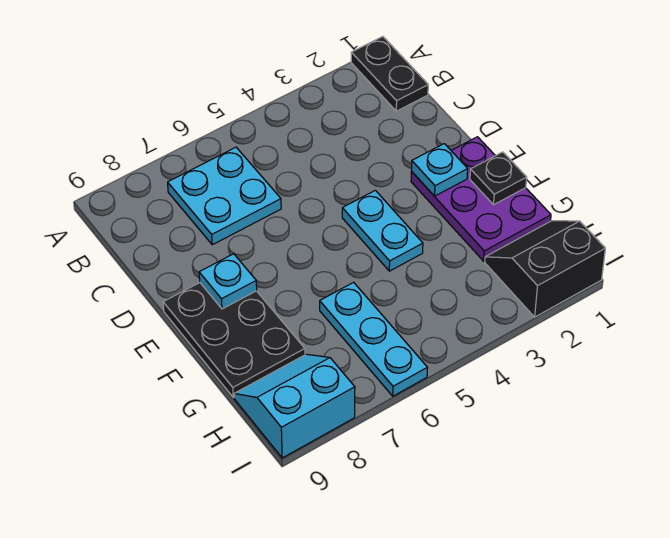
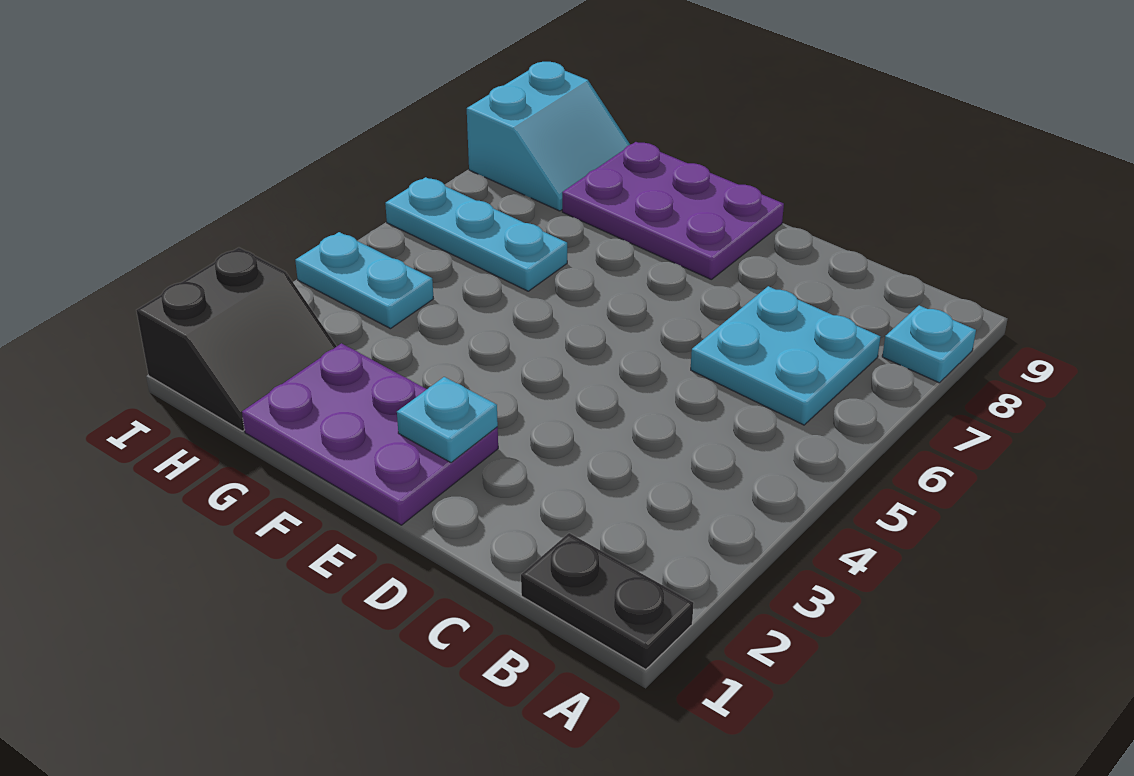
cyan 1x2 plate [342,190,423,271] -> cyan 1x2 plate moved to [295,232,434,329]
black 2x3 plate [163,283,305,397] -> purple 2x3 plate [562,142,784,279]
cyan 1x1 plate [199,254,257,309] -> cyan 1x1 plate moved to [882,305,976,383]
black 1x1 plate [470,152,527,205] -> none

